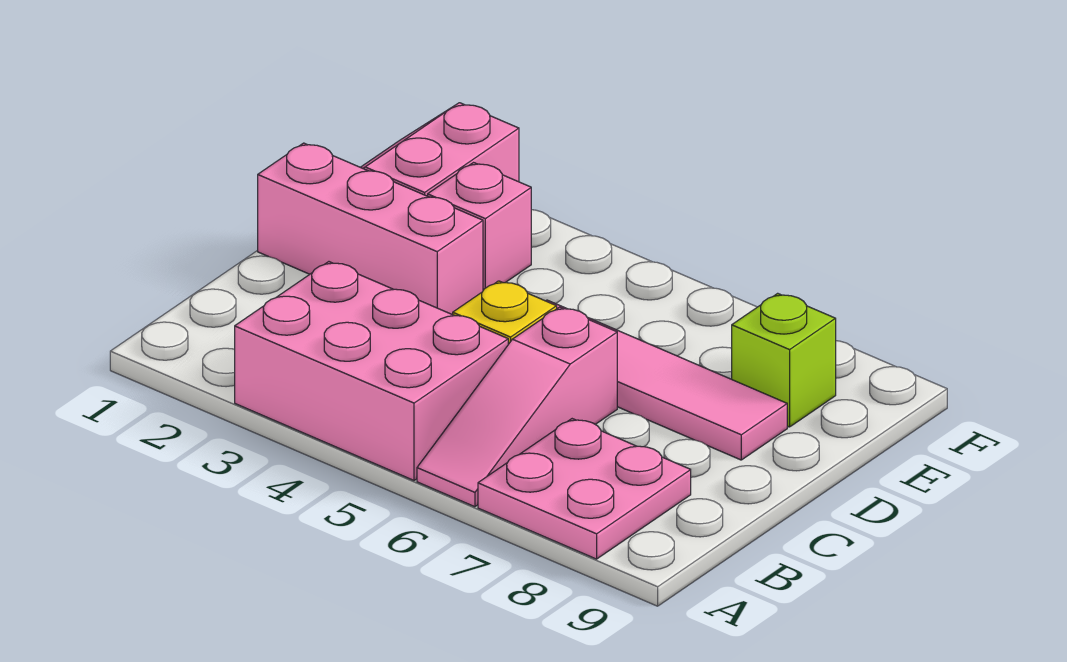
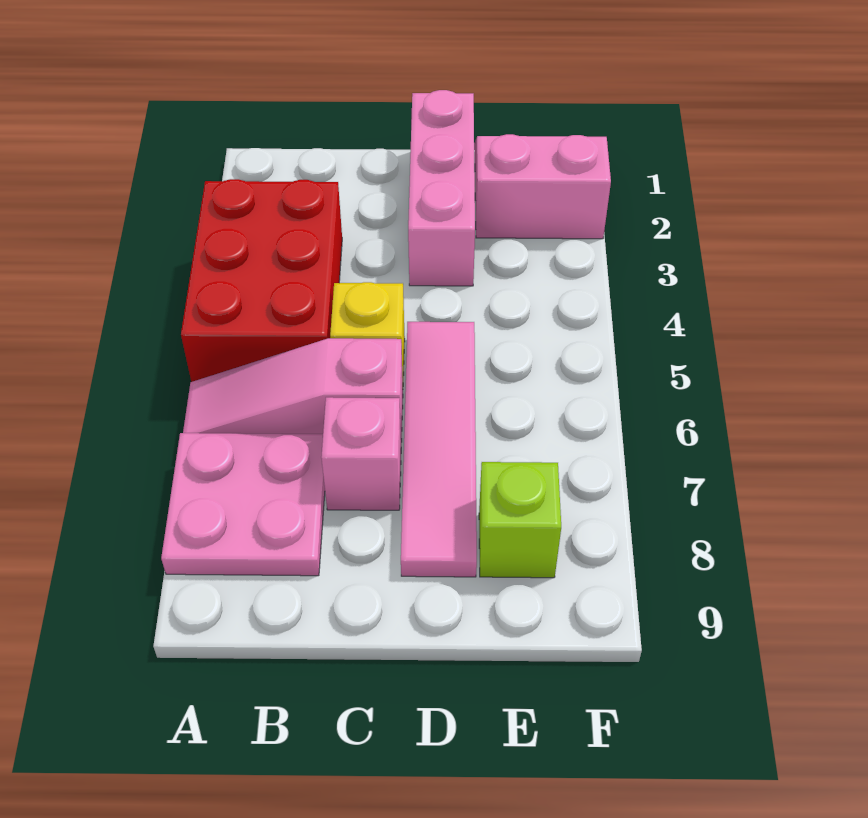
pink 2x3 brick [235,262,508,480] -> red 2x3 brick [181,179,342,382]
pink 1x1 brick [428,163,531,290] -> pink 1x1 brick moved to [321,397,401,510]

